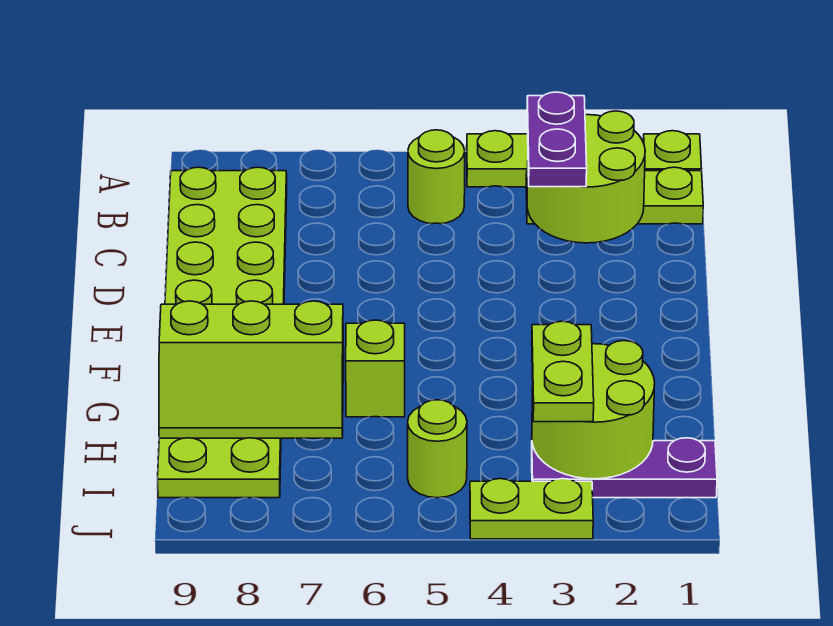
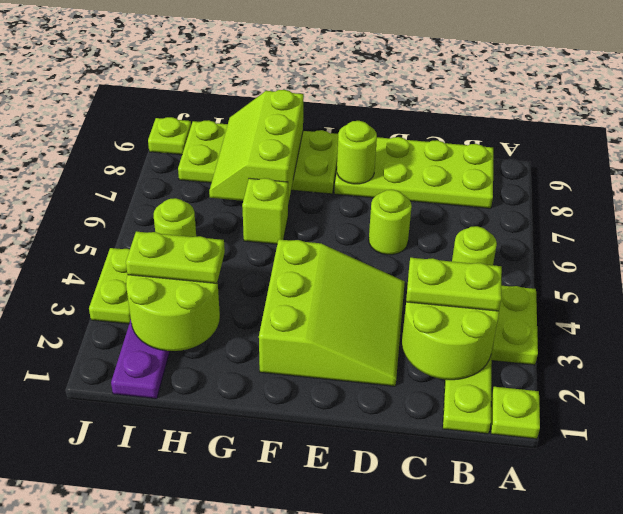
purple 1x2 plate [527,92,587,187] -> lime 1x2 plate [406,258,502,311]
none -> lime 3x3 slope [259,239,405,386]
none -> lime 1x1 round brick [369,190,412,255]
none -> lime 1x1 round brick [337,121,377,184]
none -> lime 1x1 plate [148,117,191,155]

